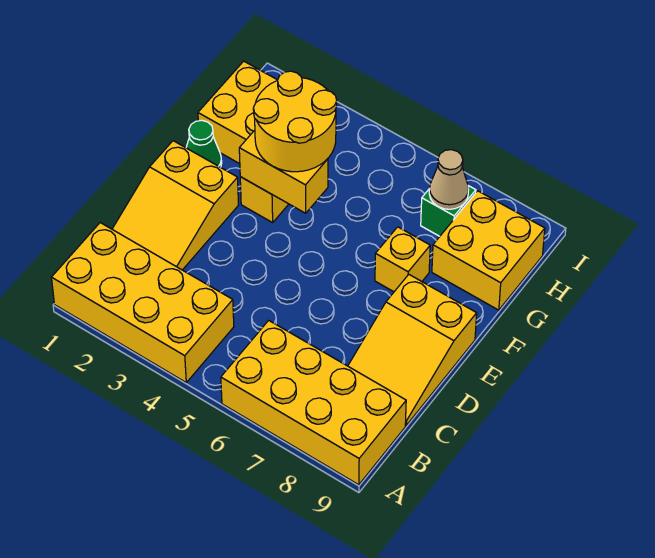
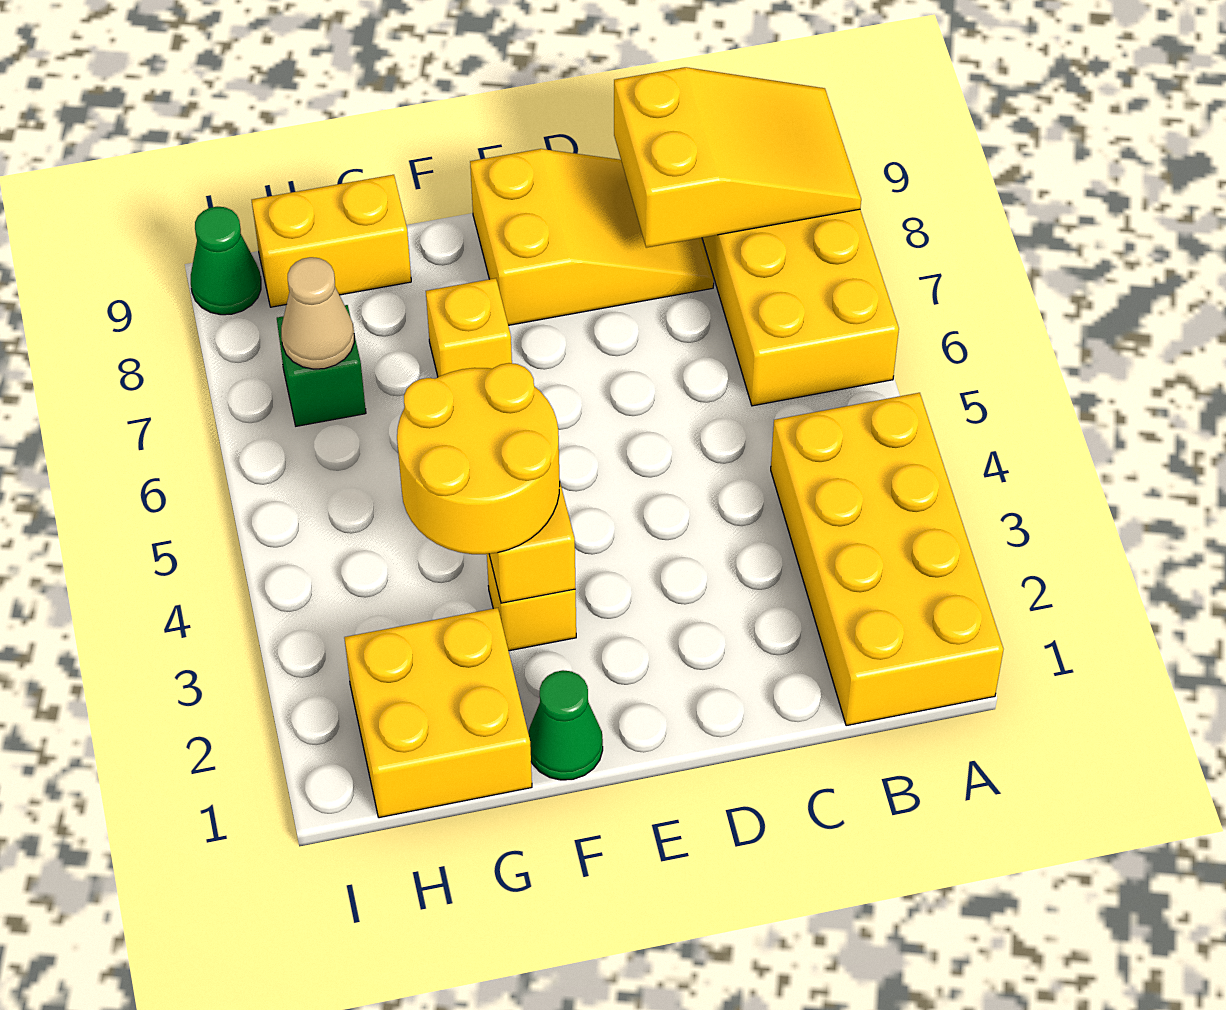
yellow 2x3 slope [112,141,239,270] -> yellow 2x3 slope moved to [614,67,861,248]
yellow 2x2 brick [432,191,545,310] -> yellow 1x2 brick [252,175,411,307]
none -> green 1x1 cone [191,207,261,315]

